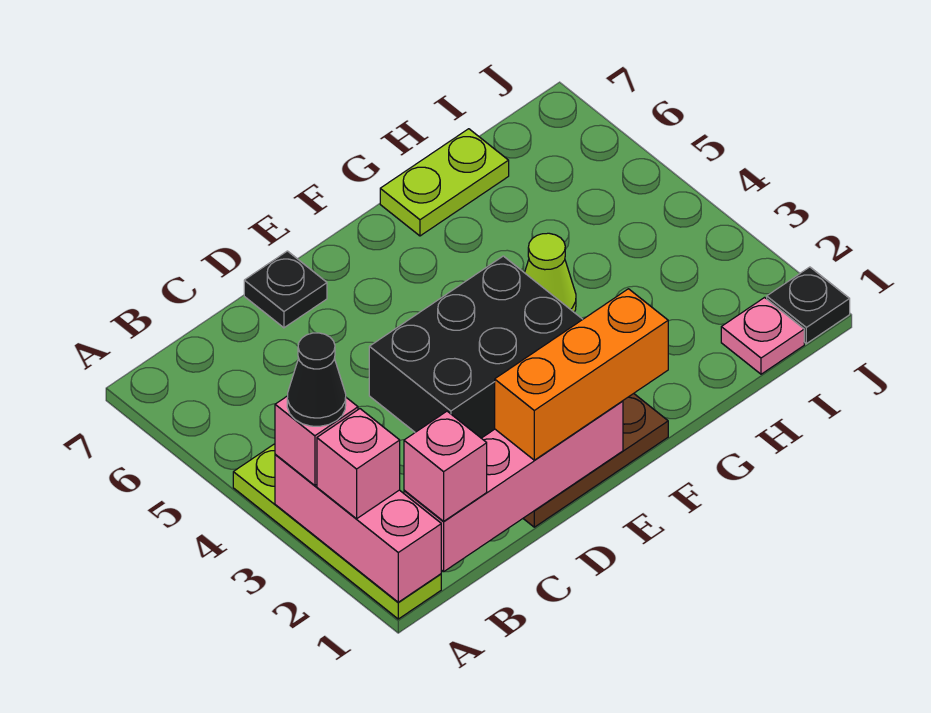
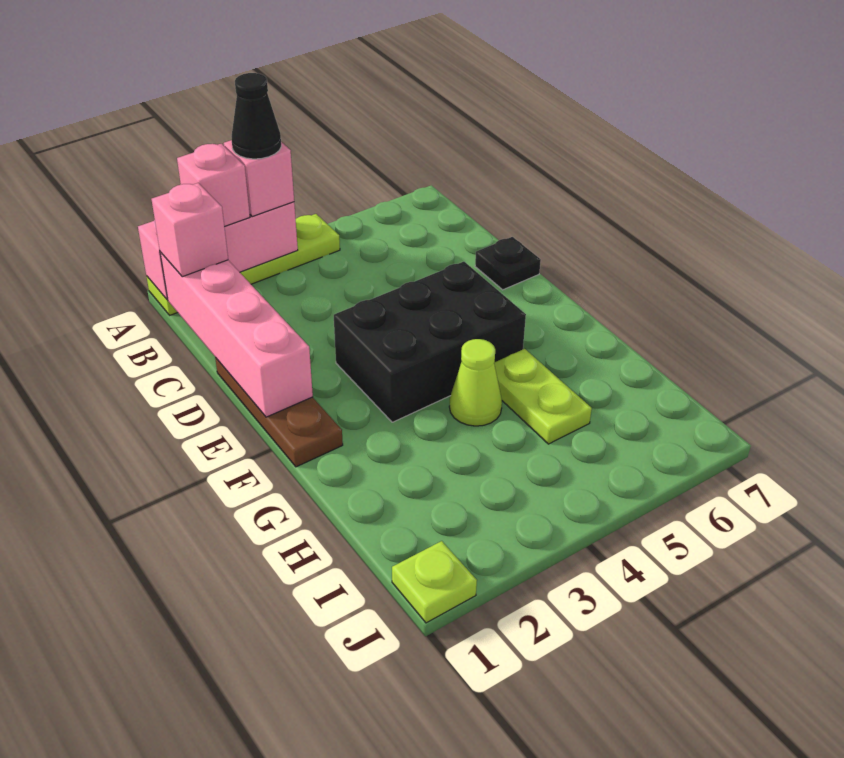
orange 1x3 brick [495,289,668,460] -> none
black 2x3 brick [369,256,583,438] -> black 2x3 brick turned to [334,262,526,422]
lime 1x2 plate [380,129,509,236] -> lime 1x2 plate moved to [494,349,592,444]
pink 1x1 plate [721,298,804,374] -> none
black 1x1 plate [767,267,850,344] -> lime 1x1 plate [392,541,477,623]

